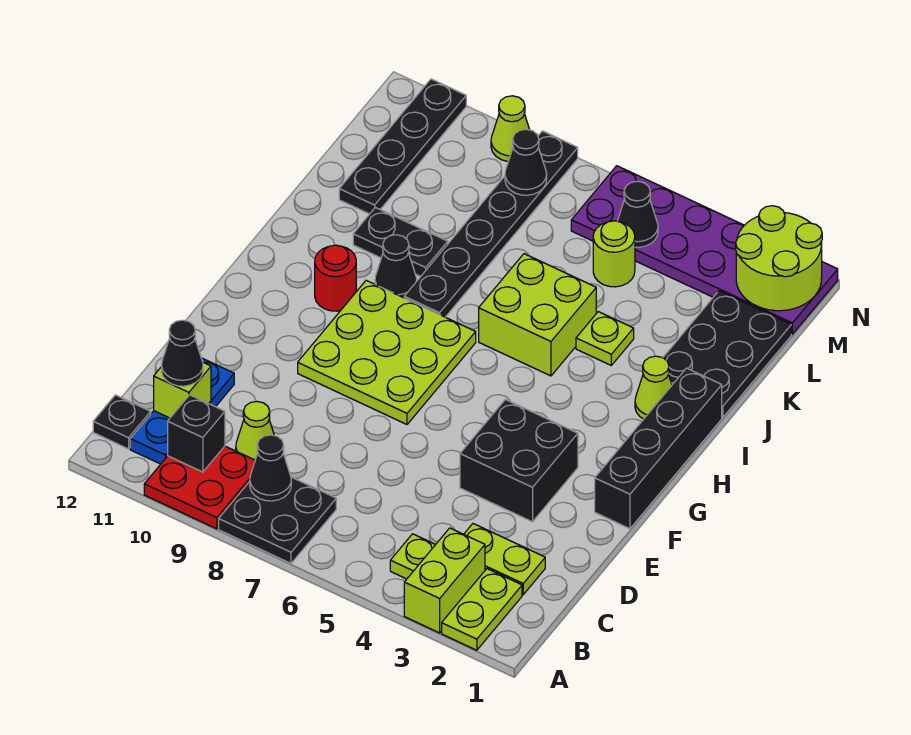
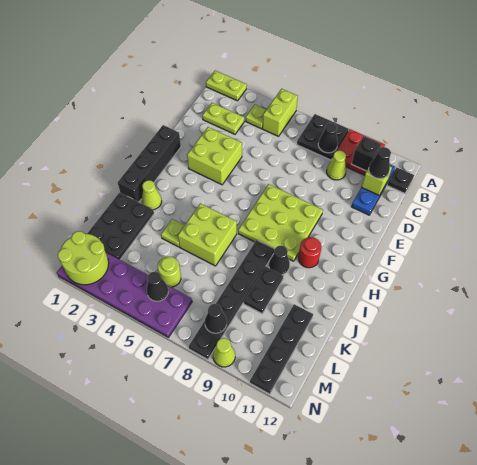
lime 1x2 plate [442,569,522,650] -> lime 1x2 plate turned to [206,71,247,101]
lime 1x2 brick [404,528,485,633] -> lime 1x2 brick moved to [262,89,298,136]
black 2x2 brick [460,400,578,522] -> lime 2x2 brick [187,127,242,185]
black 1x2 plate [353,207,448,277] -> black 1x2 plate turned to [244,266,283,313]

